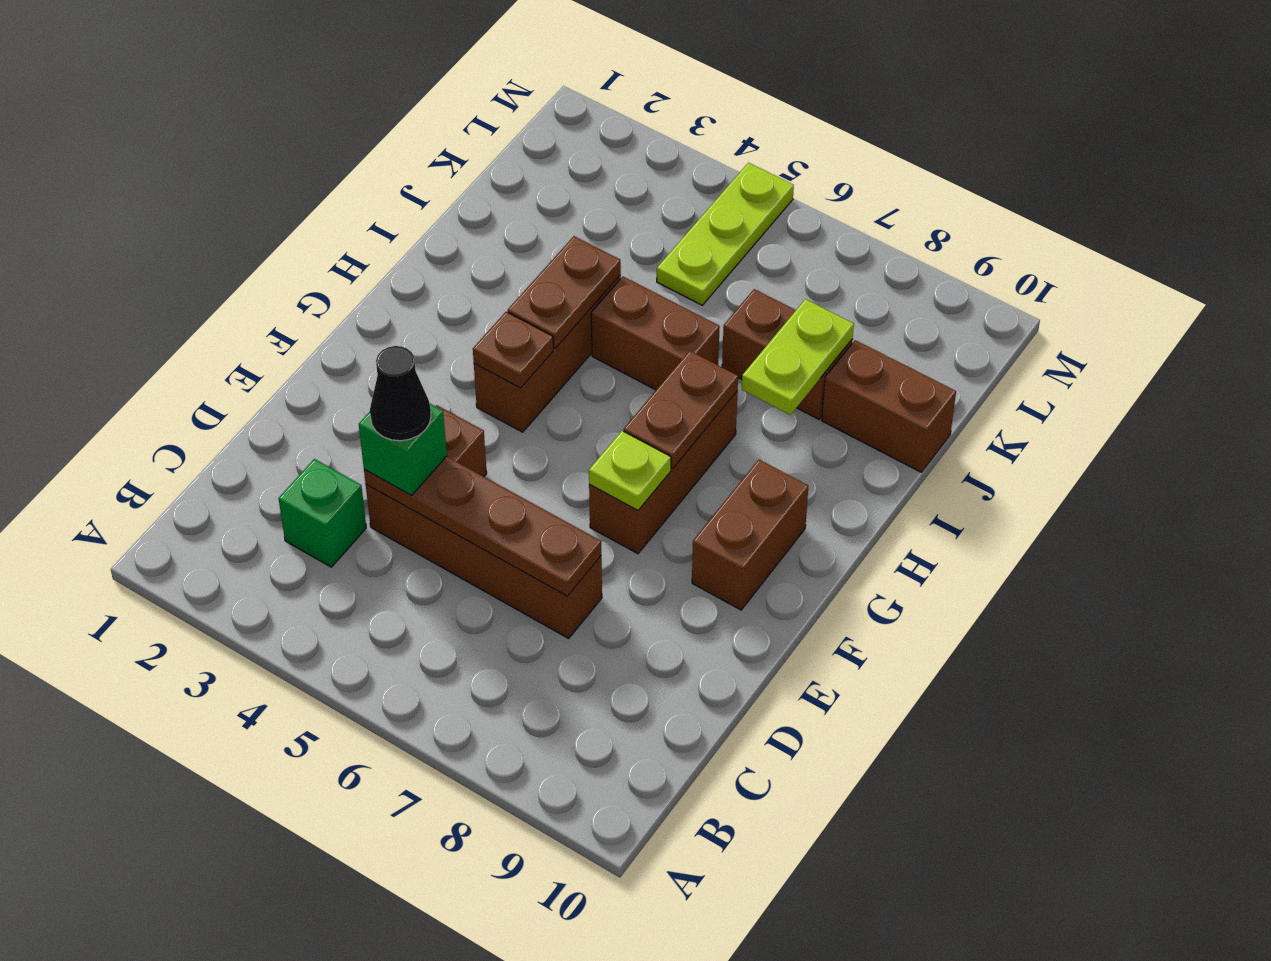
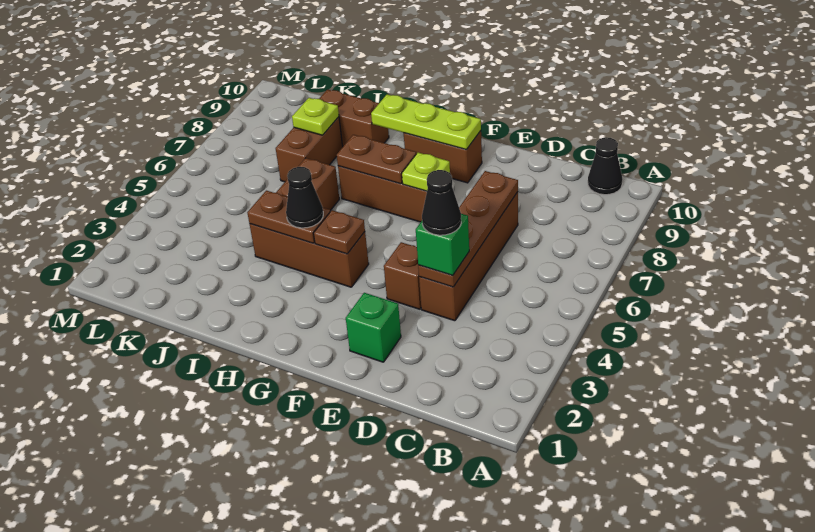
none -> black 1x1 cone [588,137,622,195]
green 1x1 brick [278,459,366,567] -> green 1x1 brick moved to [346,293,401,362]
none -> black 1x1 cone [286,167,323,228]
lime 1x2 plate [742,299,854,415] -> lime 1x1 plate [292,98,339,135]
brown 1x2 brick [822,340,956,472] -> brown 1x2 brick turned to [319,90,389,146]
lime 1x3 plate [657,163,794,305] -> lime 1x3 plate moved to [371,94,481,150]

